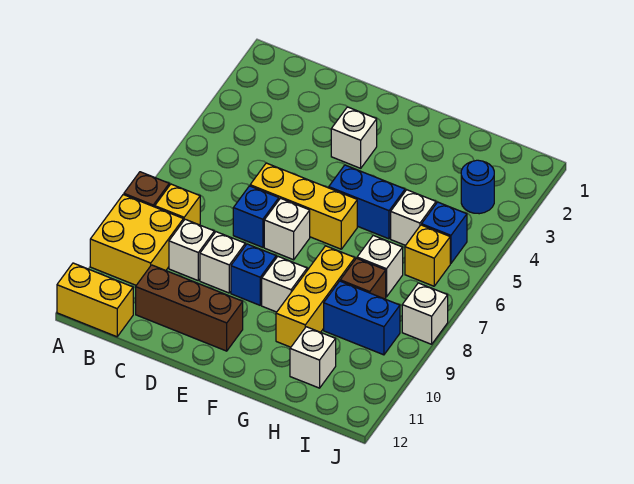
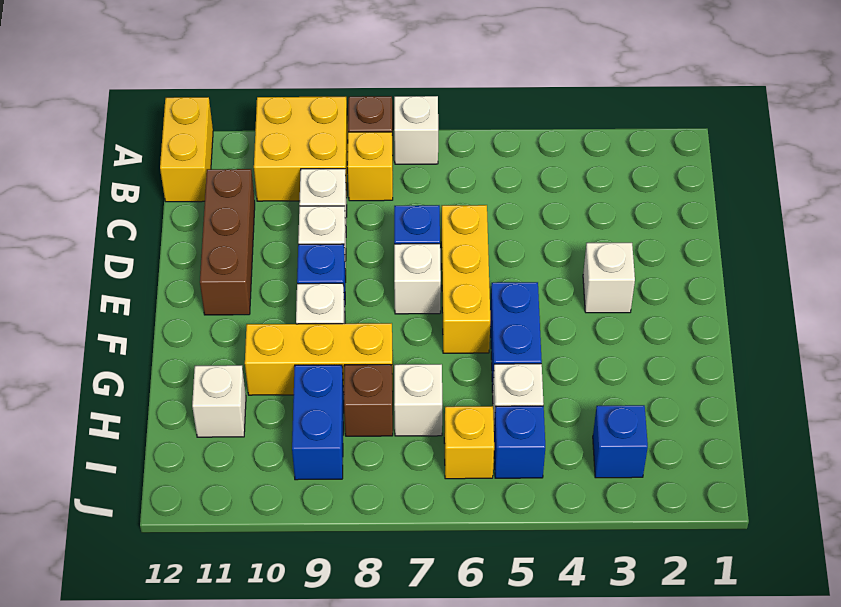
blue 1x1 round brick [461,160,494,214] -> blue 1x1 brick [593,405,648,478]
white 1x1 brick [402,283,448,344] -> white 1x1 brick moved to [394,96,438,164]

